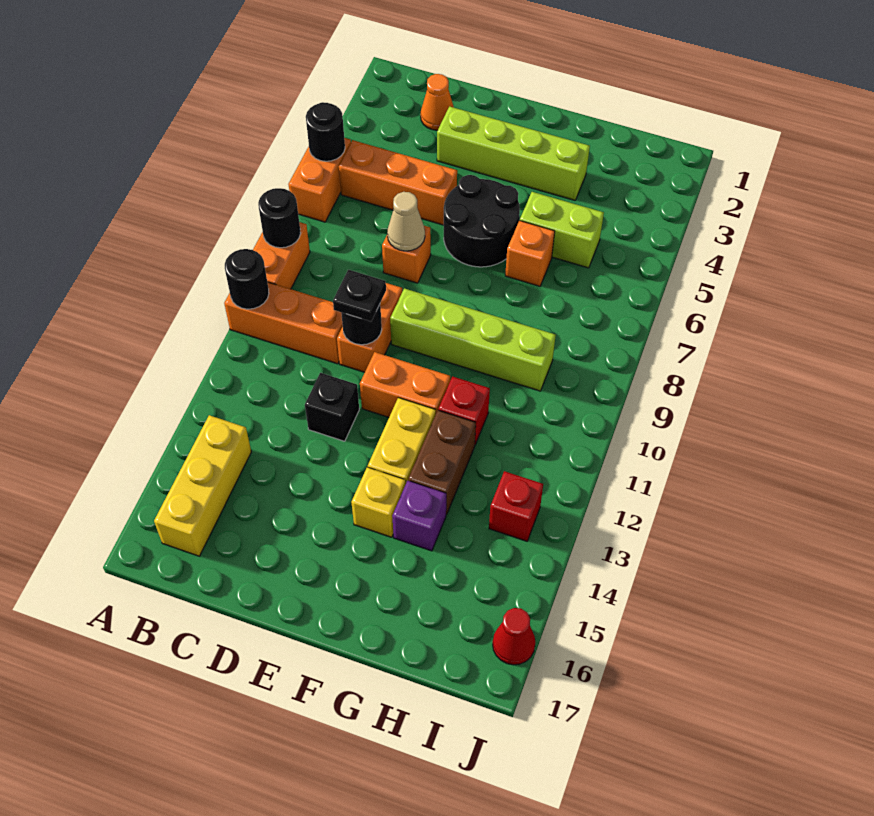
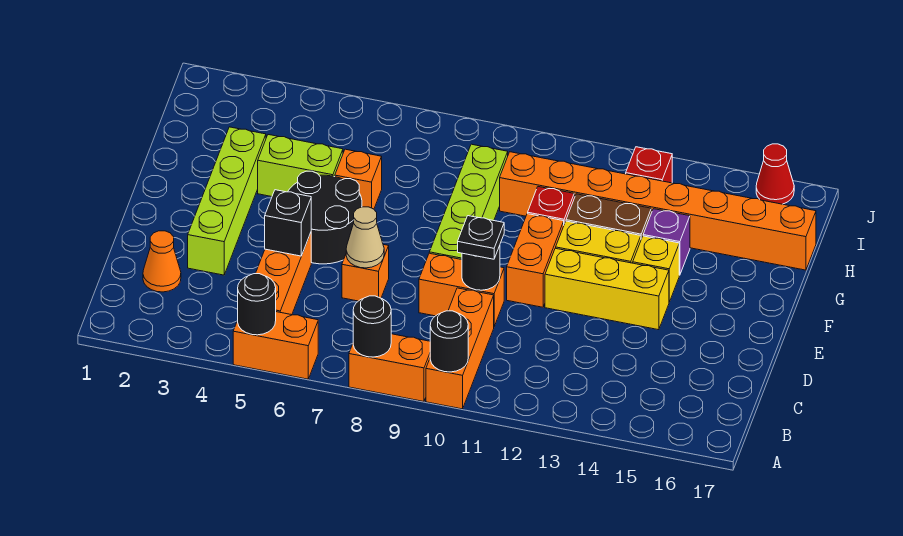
yellow 1x3 brick [154,415,251,556] -> yellow 1x3 brick moved to [545,248,669,330]
black 1x1 brick [305,373,359,441] -> black 1x1 brick moved to [265,190,311,256]
lime 1x2 brick [520,192,604,268] -> lime 1x2 brick turned to [258,135,343,197]
none -> orange 1x8 brick [500,152,816,270]

